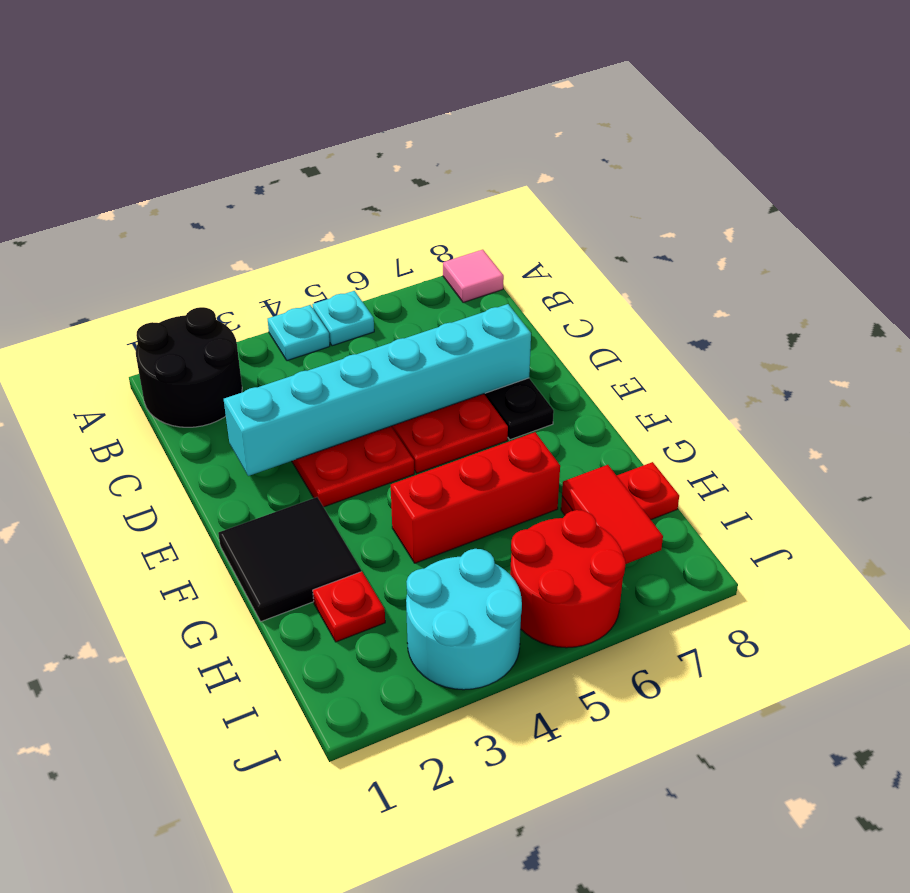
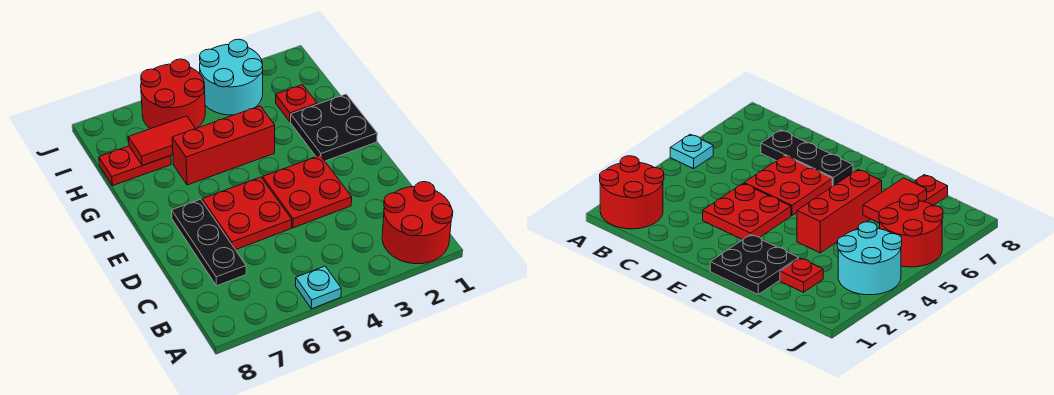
black 2x2 round brick [136,307,242,427] -> red 2x2 round brick [382,182,453,264]
cyan 1x1 plate [268,305,330,361] -> none
pink 1x1 tile [443,250,504,303] -> none
cyan 1x6 brick [224,304,531,476] -> none
black 2x2 tile [218,497,361,622] -> black 2x2 plate [291,94,377,161]
red 1x2 tile [562,465,663,564] -> red 1x2 tile turned to [128,116,196,165]

